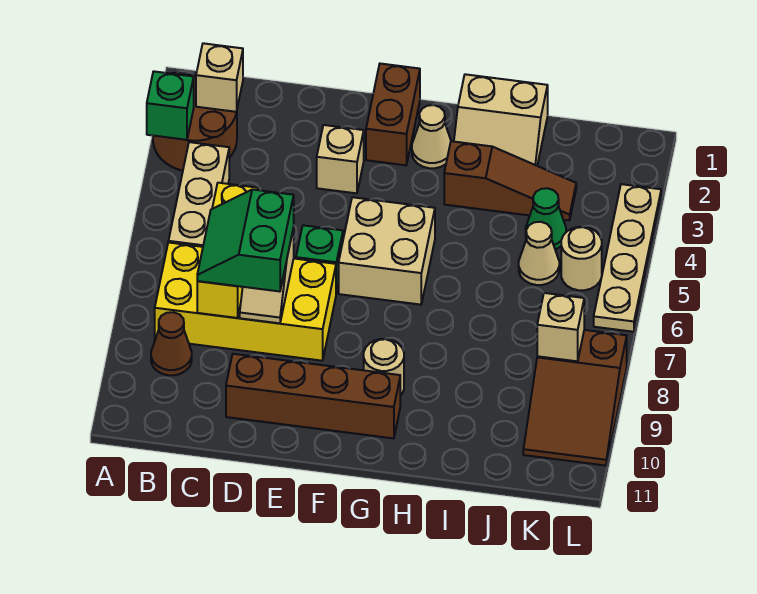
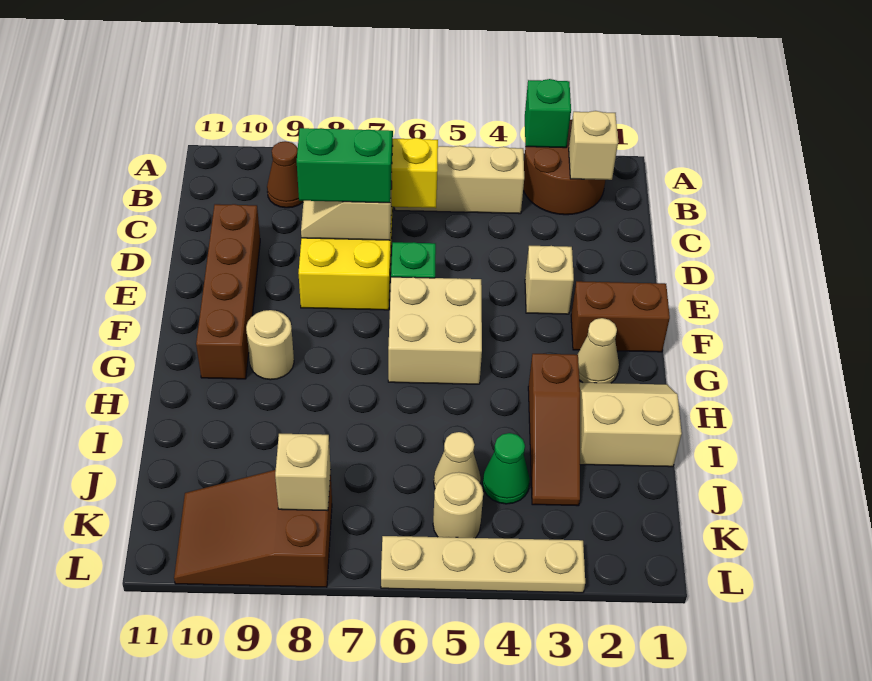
tan 2x2 slope [454,74,548,166] -> tan 2x2 slope turned to [580,382,682,467]

